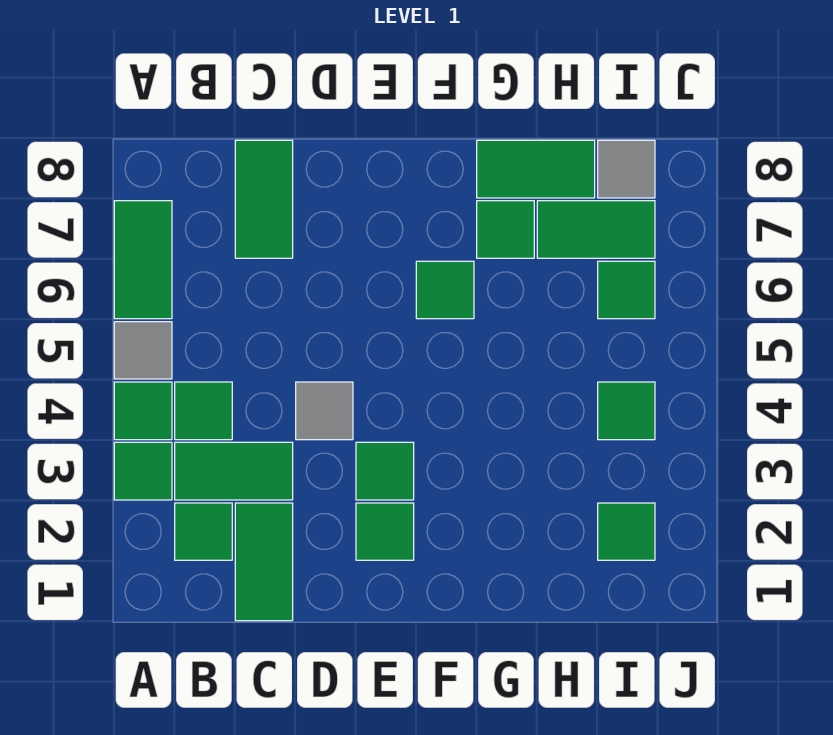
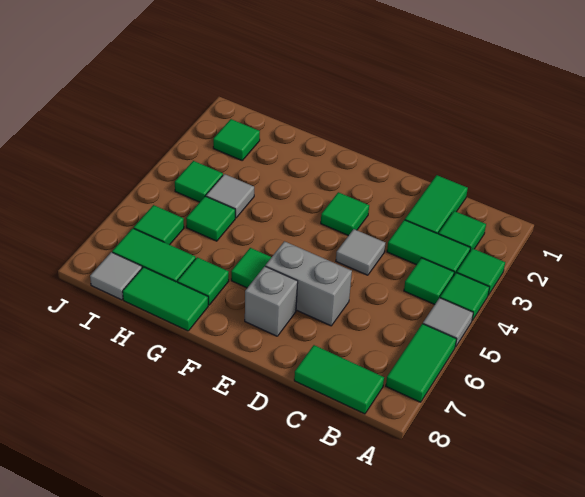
green 1x2 tile [235,140,293,258] -> green 1x2 tile turned to [294,345,384,414]
none -> grey 1x2 brick [265,241,352,326]
green 1x1 tile [356,503,414,560] -> green 1x1 tile moved to [186,196,235,241]
none -> grey 1x1 brick [245,266,298,336]
none -> grey 1x1 tile [206,174,254,218]

